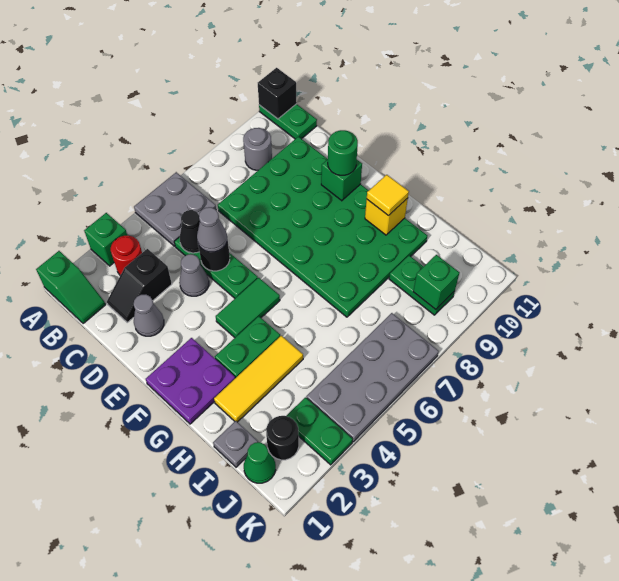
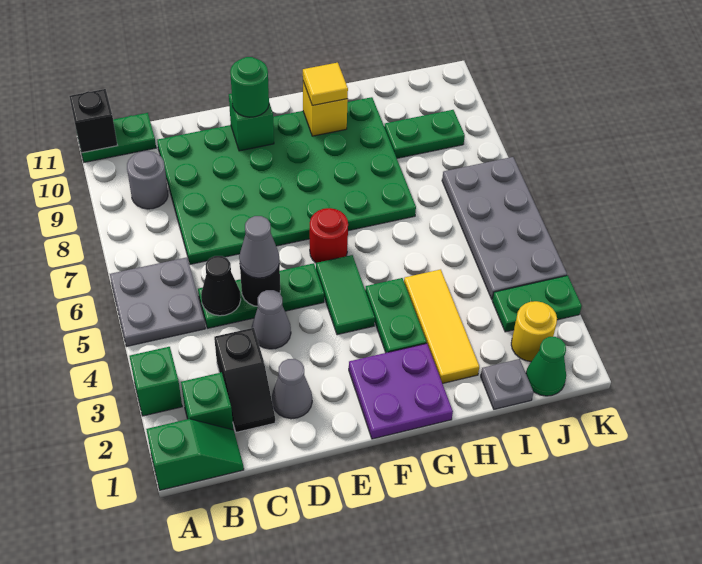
red 1x1 round brick [111,236,142,275] -> red 1x1 round brick moved to [310,208,348,263]
black 1x1 round brick [266,416,299,460] -> yellow 1x1 round brick [511,301,557,361]
green 1x1 brick [413,255,460,309] -> green 1x1 brick moved to [181,372,233,430]

